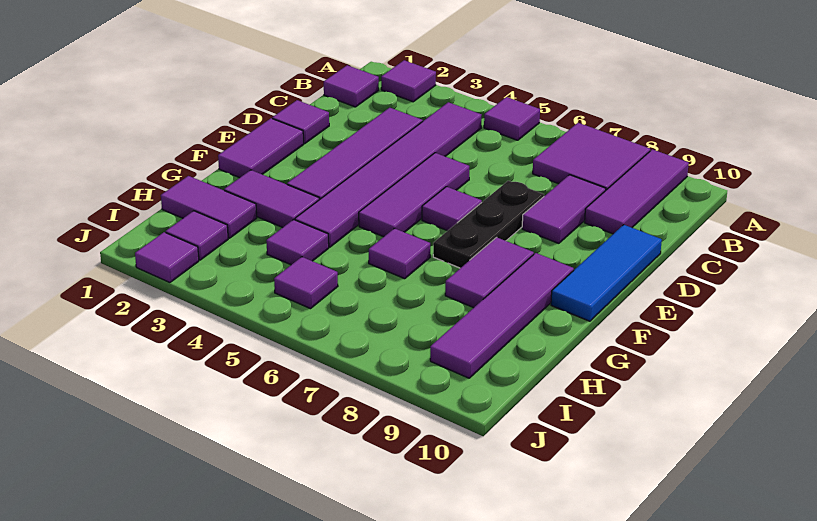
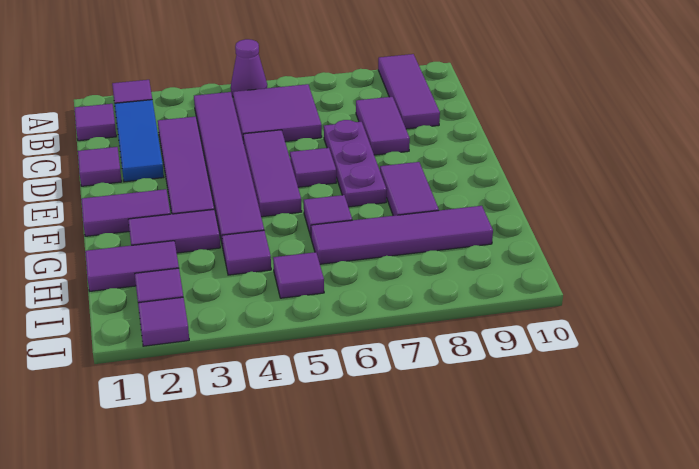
purple 1x1 tile [484,97,540,140] -> purple 1x1 cone [231,39,267,97]
purple 2x2 tile [533,123,650,190] -> purple 2x2 tile moved to [233,84,322,143]
black 1x3 plate [433,181,544,268] -> purple 1x3 plate [324,120,387,207]
blue 1x3 tile [551,225,662,321] -> blue 1x3 tile moved to [115,100,164,182]
purple 1x2 tile [218,118,304,178] -> purple 1x2 tile turned to [81,189,170,236]
purple 1x4 tile [430,253,574,378] -> purple 1x4 tile turned to [311,206,493,264]

